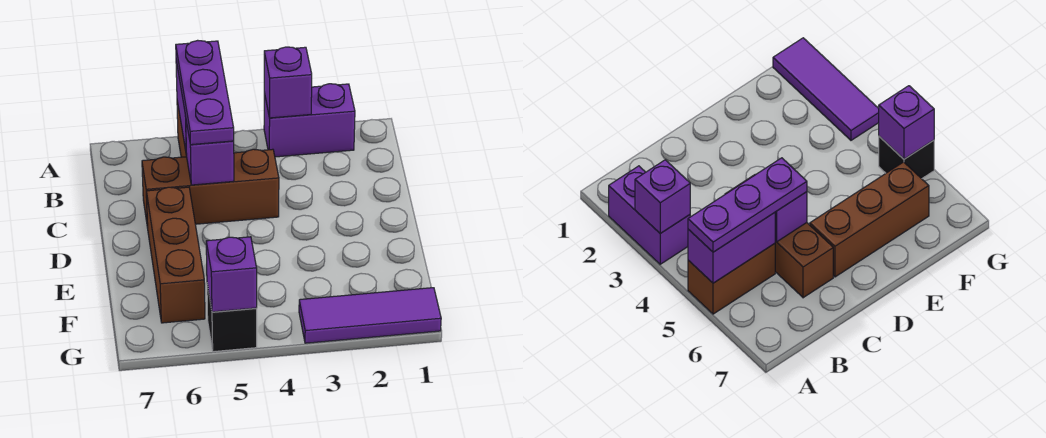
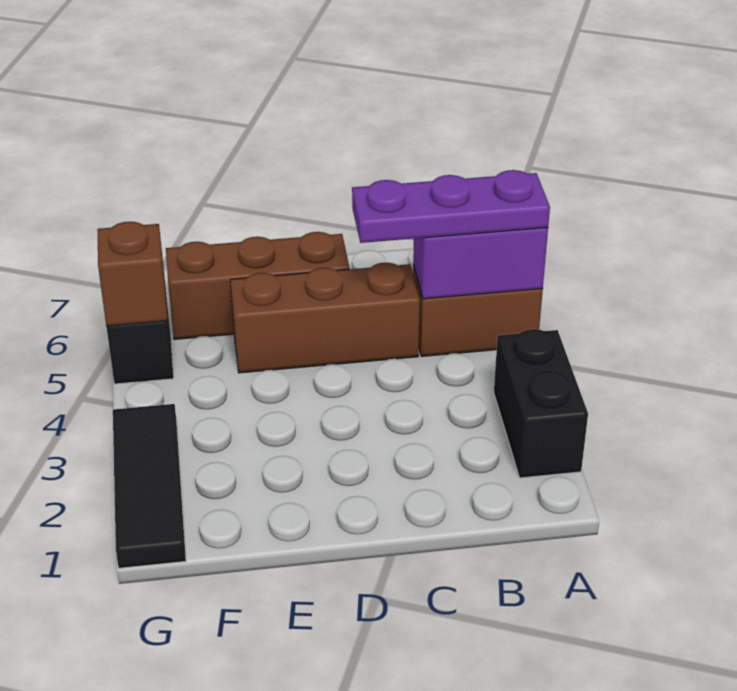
purple 1x2 brick [264,84,355,157] -> black 1x2 brick [494,329,588,478]
purple 1x1 brick [264,47,312,118] -> none
brown 1x3 brick [142,149,279,228] -> brown 1x3 brick turned to [230,262,420,373]
purple 1x1 brick [186,121,234,185] -> none
purple 1x3 tile [299,288,441,343] -> black 1x3 tile [113,404,186,568]
purple 1x1 brick [206,237,257,312] -> brown 1x1 brick [98,222,168,326]

